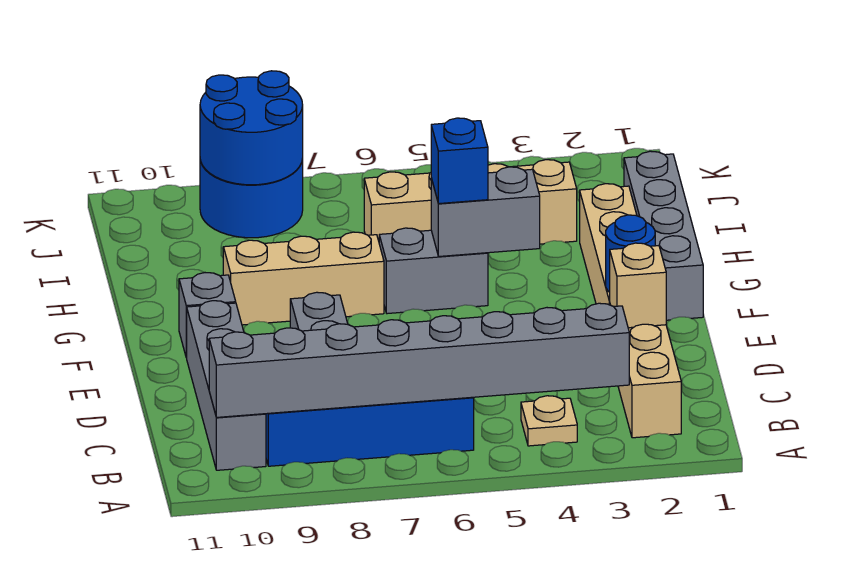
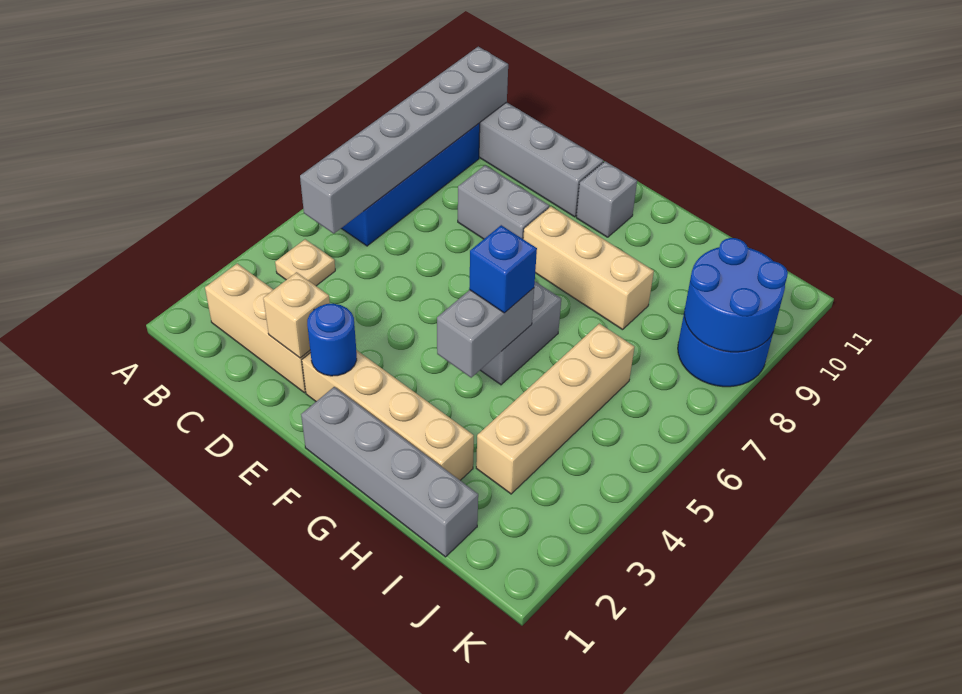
grey 1x8 brick [209,303,629,417] -> grey 1x6 brick [300,47,508,234]
tan 1x3 brick [223,232,384,325] -> tan 1x3 brick turned to [523,207,654,330]

